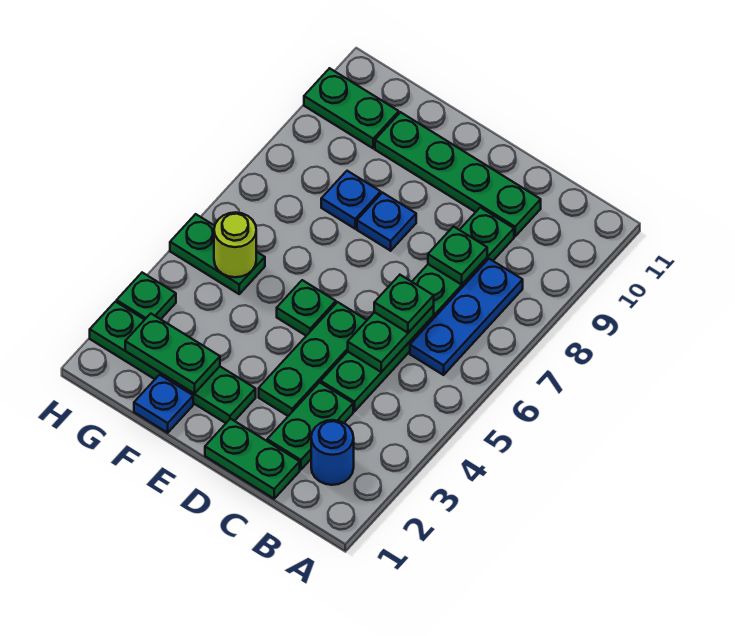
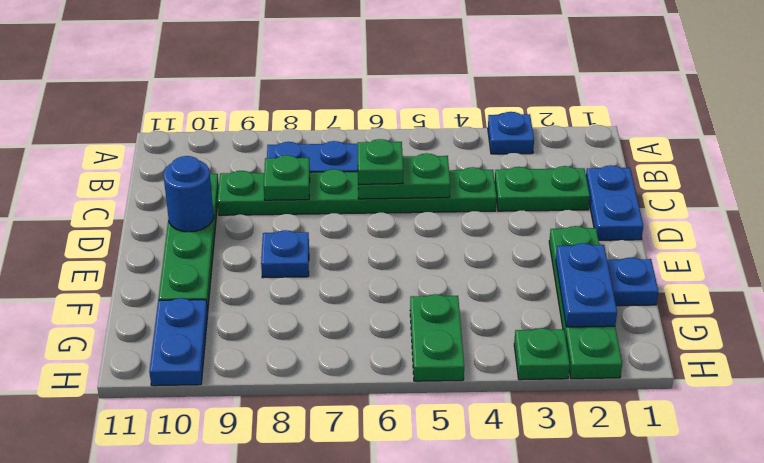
blue 1x1 round brick [311,420,354,485] -> blue 1x1 round brick moved to [163,156,214,232]
green 1x2 plate [205,419,300,499] -> blue 1x2 plate [586,165,643,240]
green 1x3 plate [259,302,367,416] -> none
green 1x1 plate [277,280,336,336] -> none
green 1x2 plate [125,314,220,394] -> blue 1x2 plate [556,243,617,327]
blue 1x1 plate [321,171,381,229] -> blue 1x1 plate moved to [488,112,534,154]
lime 1x1 round brick [214,212,256,277] -> none
green 1x2 plate [304,68,399,148] -> blue 1x2 plate [149,298,208,386]

